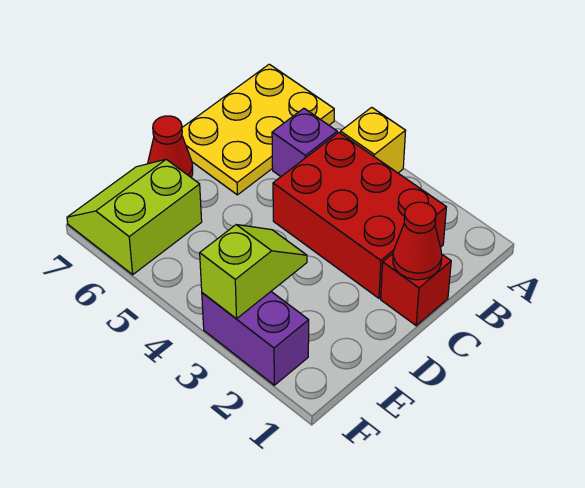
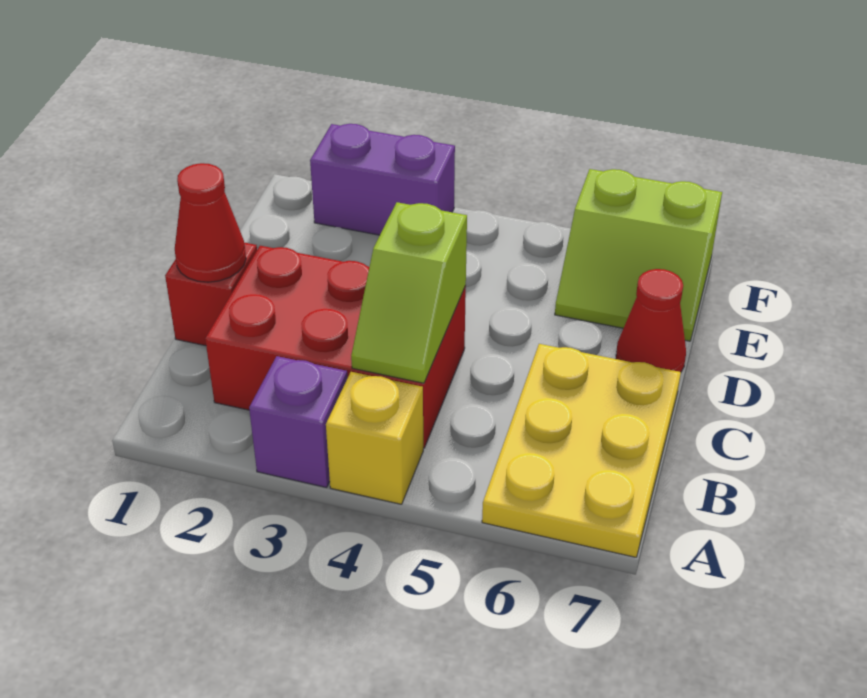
purple 1x1 brick [272,108,337,176] -> purple 1x1 brick moved to [249,356,348,487]
lime 1x2 slope [200,225,307,319] -> lime 1x2 slope moved to [351,202,467,383]
lime 2x2 slope [67,159,202,275] -> lime 2x2 slope turned to [555,169,722,341]

